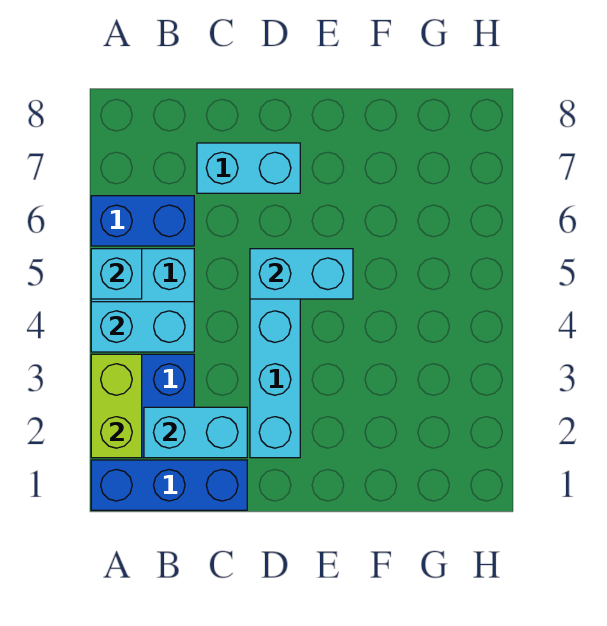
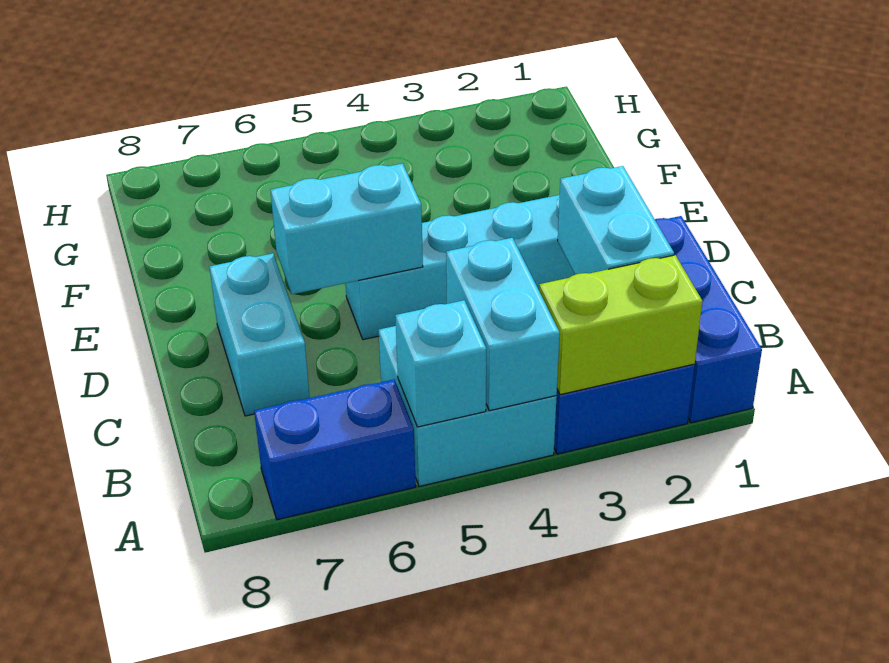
blue 1x2 brick [91,196,194,246] -> blue 1x2 brick turned to [254,380,416,520]
cyan 1x2 brick [250,249,353,299] -> cyan 1x2 brick turned to [270,163,423,294]

